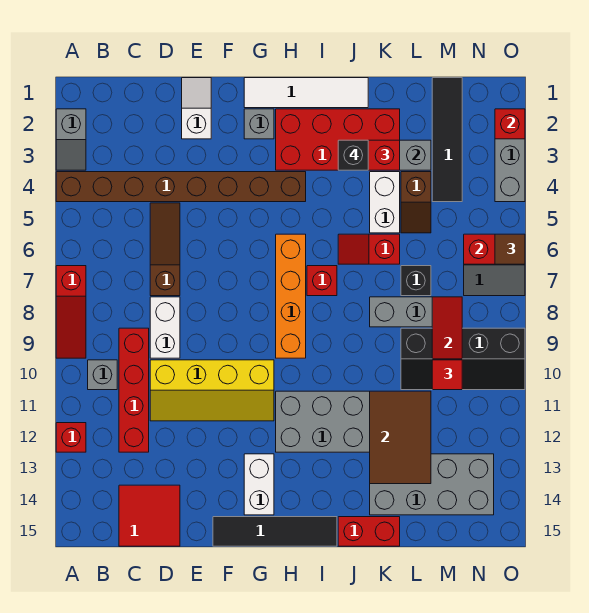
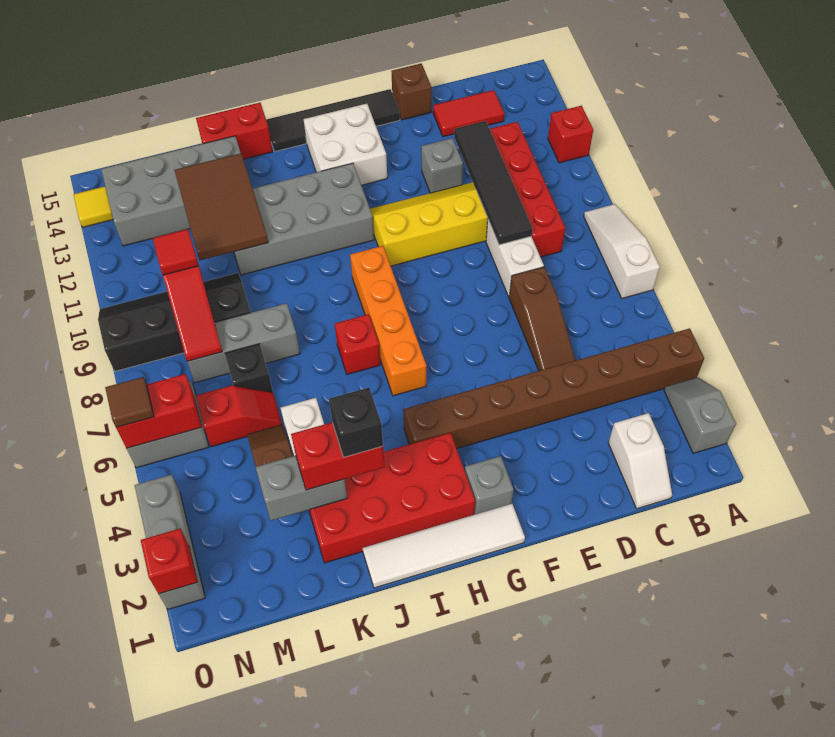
red 1x3 slope [56,266,86,358] -> white 1x3 slope [584,204,660,298]
grey 1x1 brick [88,360,117,390] -> grey 1x1 brick moved to [421,138,463,193]
red 2x2 tile [119,485,180,546] -> red 1x2 tile [433,90,504,137]
white 1x2 slope [182,78,211,139] -> white 1x2 slope moved to [608,413,672,509]
none -> brown 1x1 brick [391,63,431,120]
white 1x2 brick [244,454,274,515] -> white 2x2 brick [303,104,387,185]
red 1x2 slope [338,234,400,264] -> red 1x2 slope moved to [196,385,282,447]
black 1x4 tile [432,78,462,202] -> black 1x4 tile moved to [454,121,532,245]
none -> yellow 1x1 tile [74,187,113,227]

